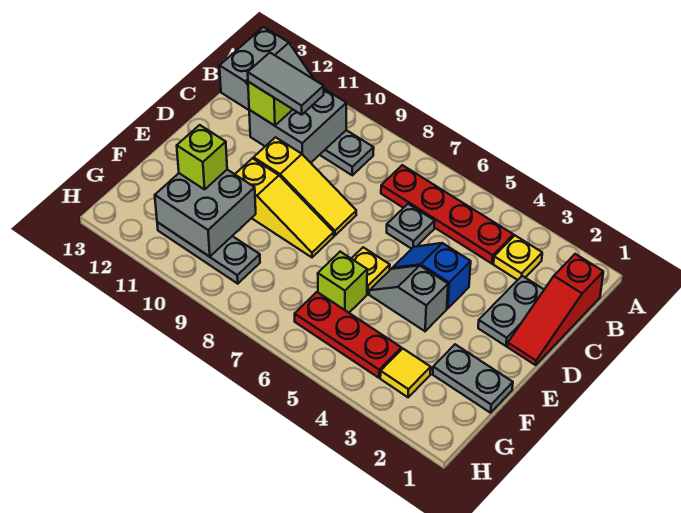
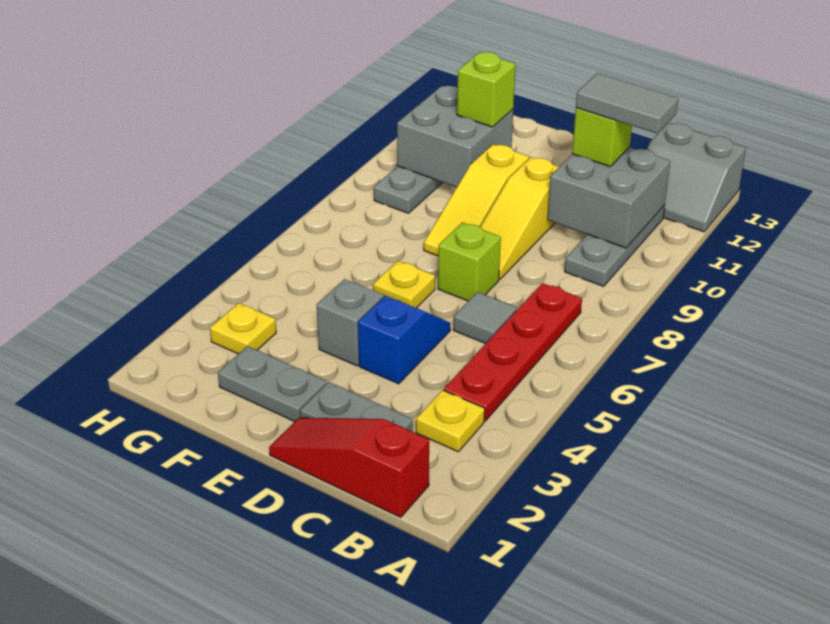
grey 1x1 plate [387,204,435,249] -> grey 1x1 tile [453,292,517,344]
grey 1x2 tile [248,53,324,115] -> grey 1x2 tile turned to [576,73,678,134]
grey 1x2 plate [433,344,513,413] -> grey 1x2 plate turned to [218,346,327,422]
lime 1x1 brick [318,252,367,313] -> lime 1x1 brick moved to [438,222,501,301]
yellow 1x1 tile [380,349,431,397] -> yellow 1x1 plate [210,303,276,354]
red 1x3 plate [295,292,401,378] -> none

